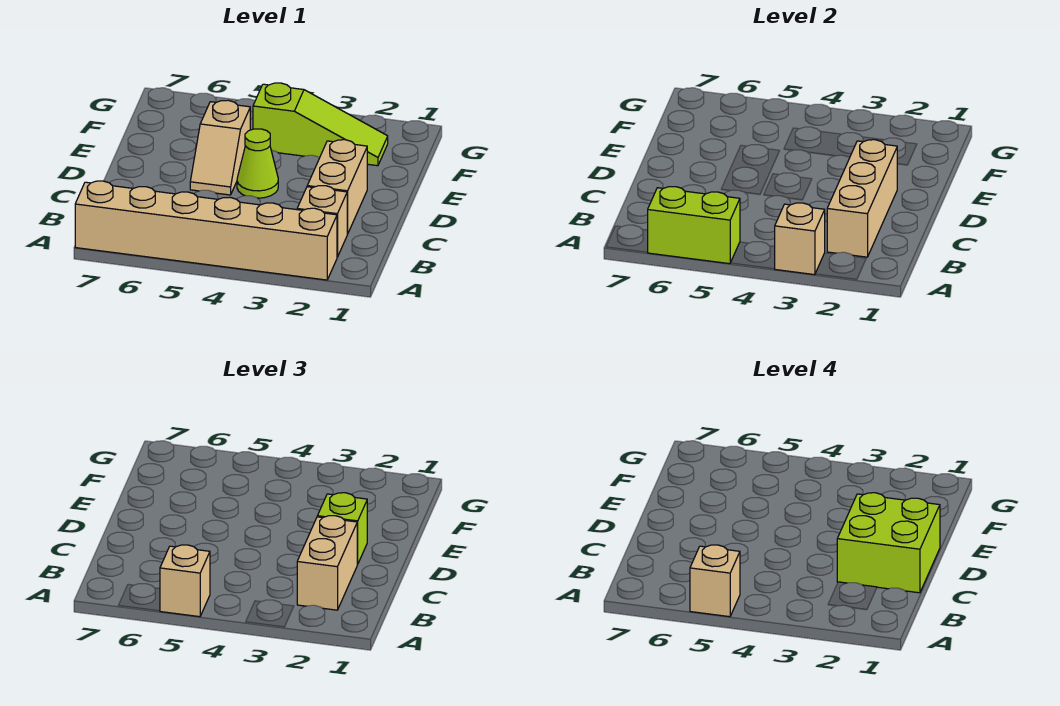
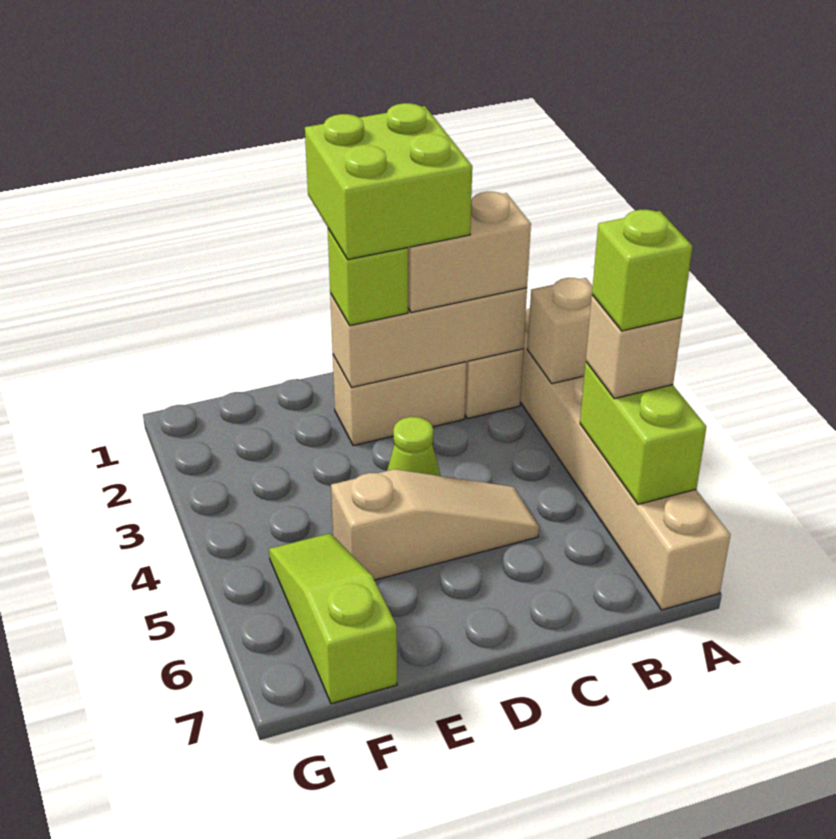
tan 1x1 brick [690,545,740,617] -> lime 1x1 brick [592,210,693,331]
tan 1x2 slope [190,100,250,195] -> tan 1x3 slope [331,469,539,580]
lime 1x3 slope [253,83,388,166] -> lime 1x3 slope moved to [269,533,397,704]

